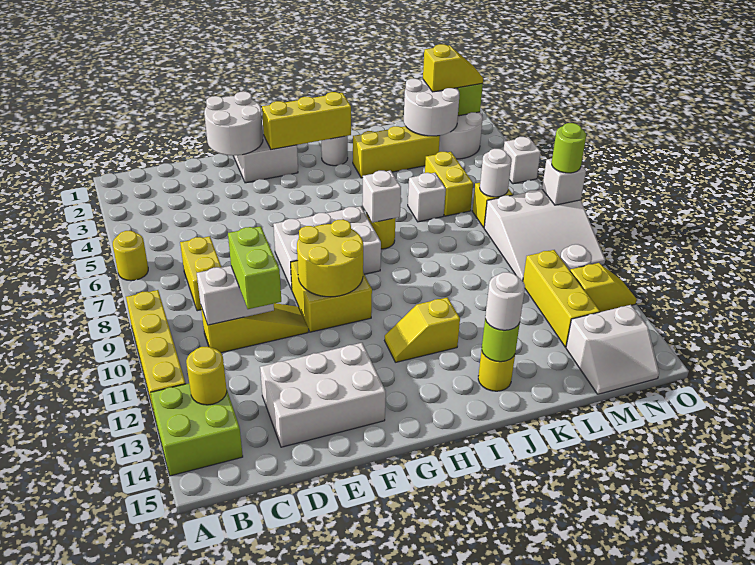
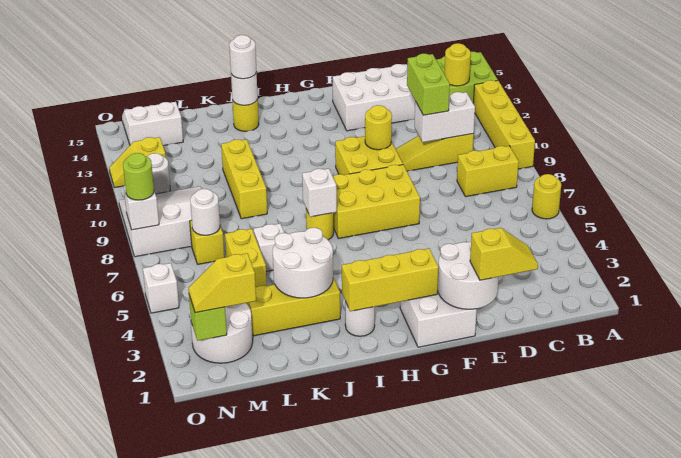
yellow 1x2 brick [180,236,222,311] -> yellow 1x2 brick turned to [457,146,519,197]
white 2x3 brick [273,206,381,290] -> yellow 2x3 brick [333,165,420,239]
yellow 2x2 round brick [297,219,363,297] -> yellow 1x1 round brick [365,105,392,150]
yellow 1x2 slope [385,297,460,362] -> yellow 1x2 slope moved to [470,228,538,280]
lime 1x1 round brick [482,319,520,362] -> white 1x1 round brick [231,72,258,105]
white 2x2 round brick [404,79,459,136] -> white 2x2 round brick moved to [273,228,333,298]
yellow 1x3 brick [523,250,600,347] -> yellow 1x3 brick moved to [221,139,267,219]

